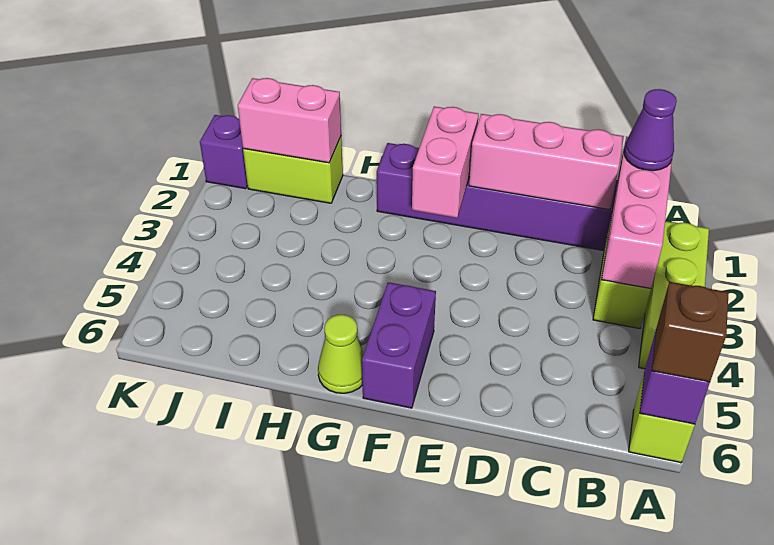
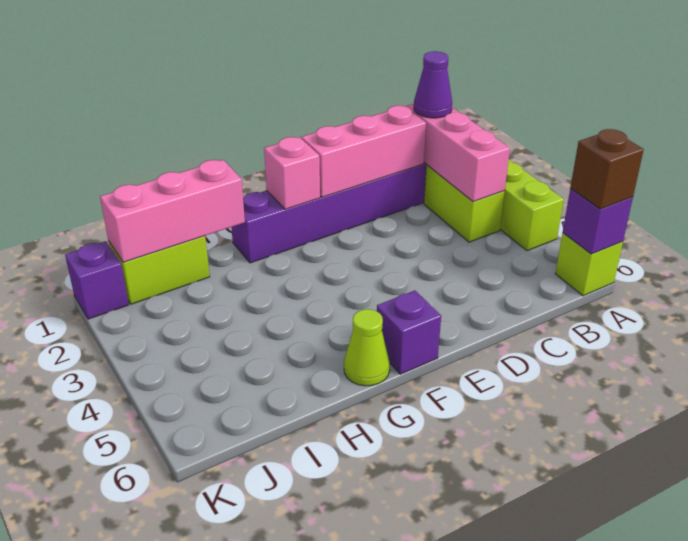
pink 1x2 brick [412,107,479,218] -> pink 1x1 brick [264,137,320,209]
purple 1x2 brick [362,282,436,408] -> purple 1x1 brick [377,291,441,374]
pink 1x2 brick [238,78,341,163] -> pink 1x3 brick [100,160,245,262]

